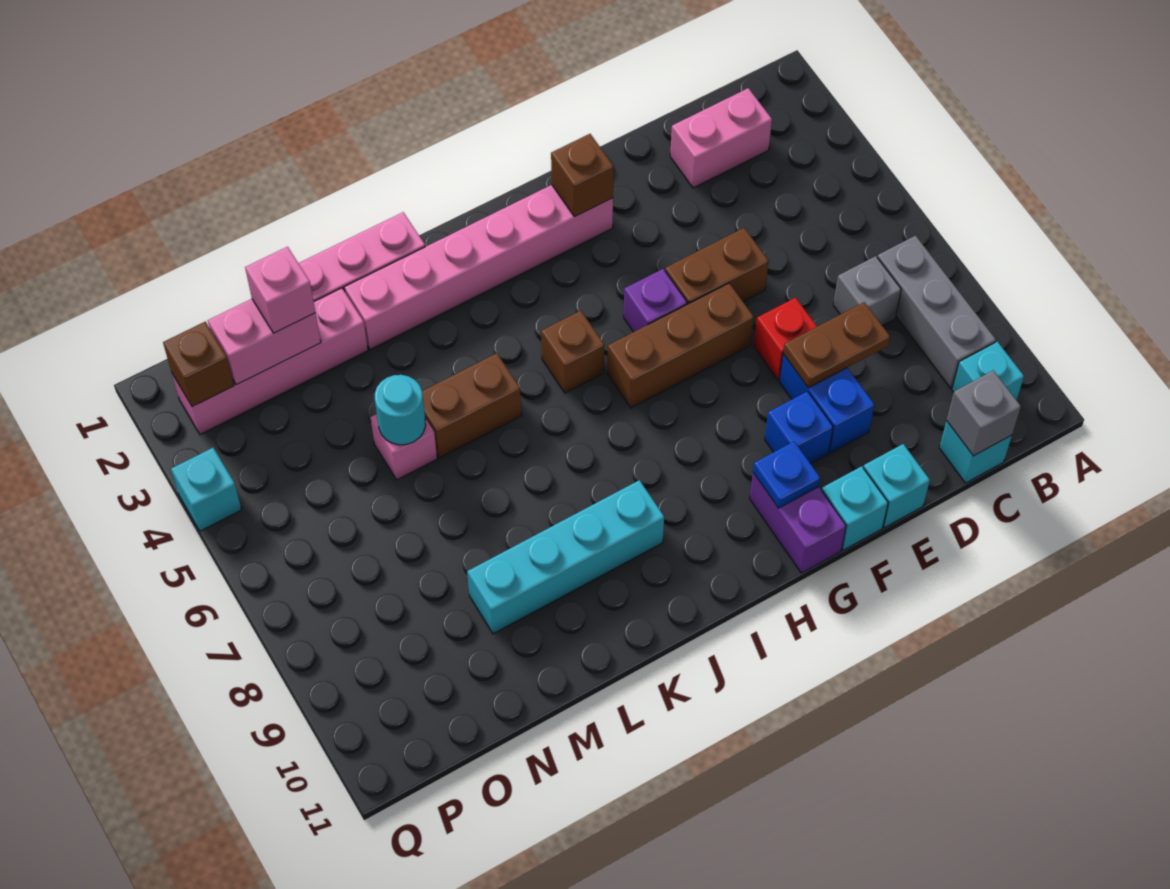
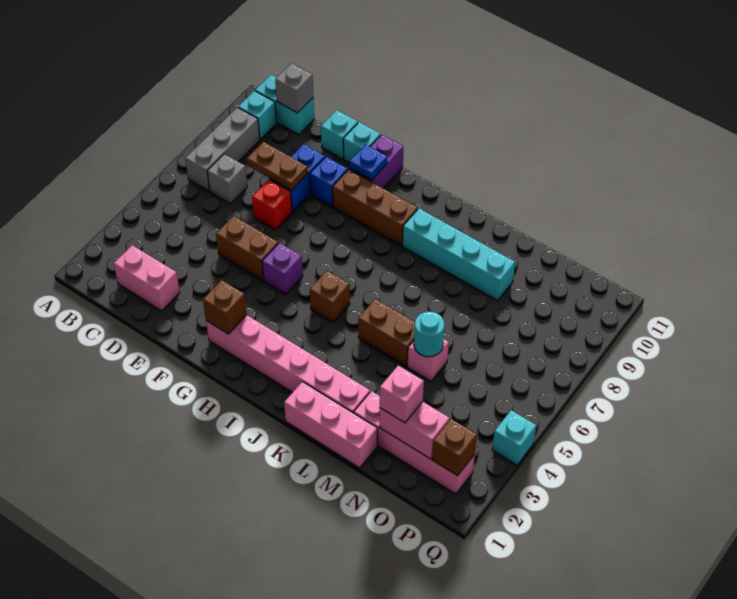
cyan 1x1 brick [939,421,1012,483] -> cyan 1x2 brick [255,75,314,135]
brown 1x3 brick [607,283,754,408] -> brown 1x3 brick moved to [333,169,418,246]

